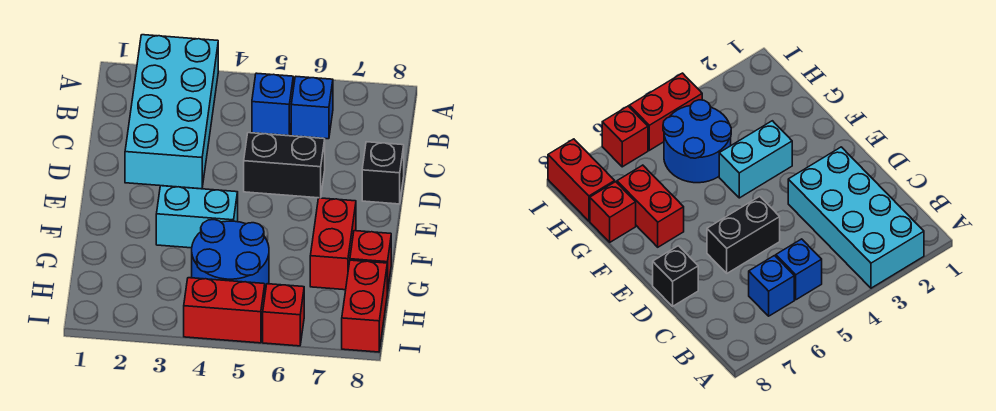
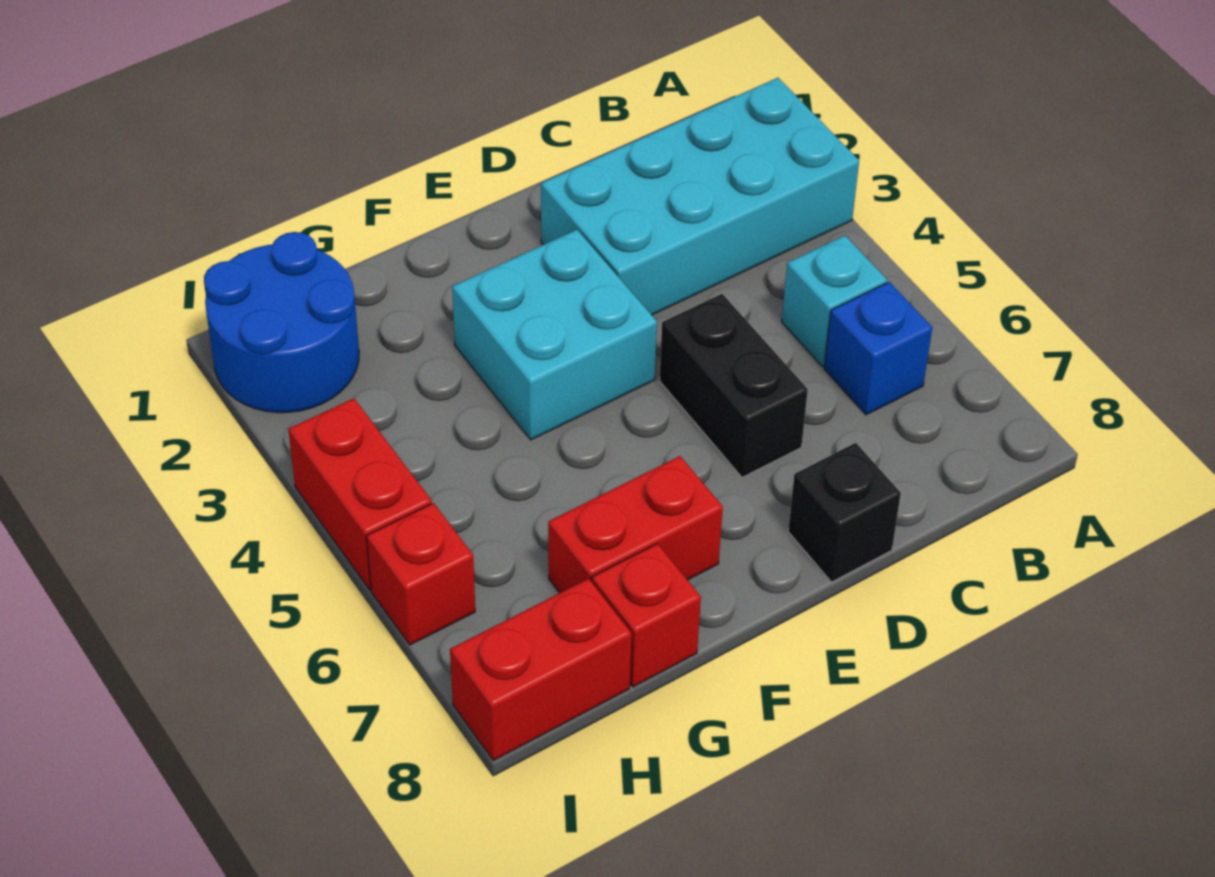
blue 1x1 brick [252,73,293,136] -> cyan 1x1 brick [782,236,887,367]
cyan 1x2 brick [156,186,238,248] -> cyan 2x2 brick [452,230,657,440]
blue 2x2 round brick [192,220,269,292] -> blue 2x2 round brick moved to [204,232,359,413]

